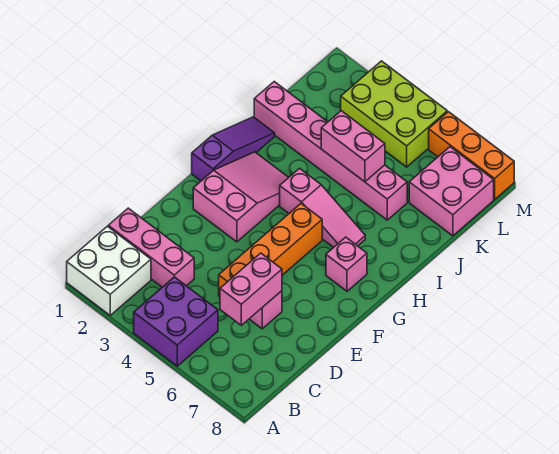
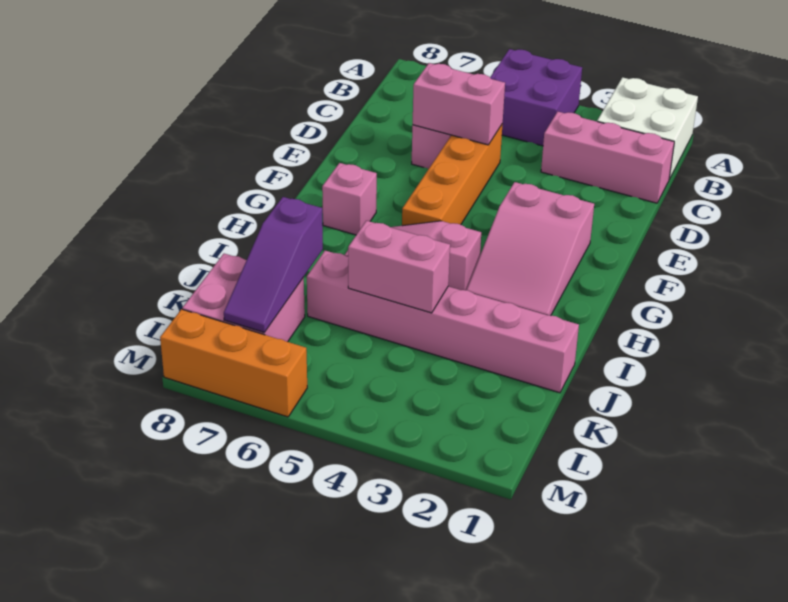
pink 1x2 brick [220,253,282,325] -> pink 1x2 brick turned to [413,63,505,145]
purple 1x3 slope [192,117,275,181] -> purple 1x3 slope moved to [224,197,323,332]
lime 2x3 brick [341,61,447,167] -> none

